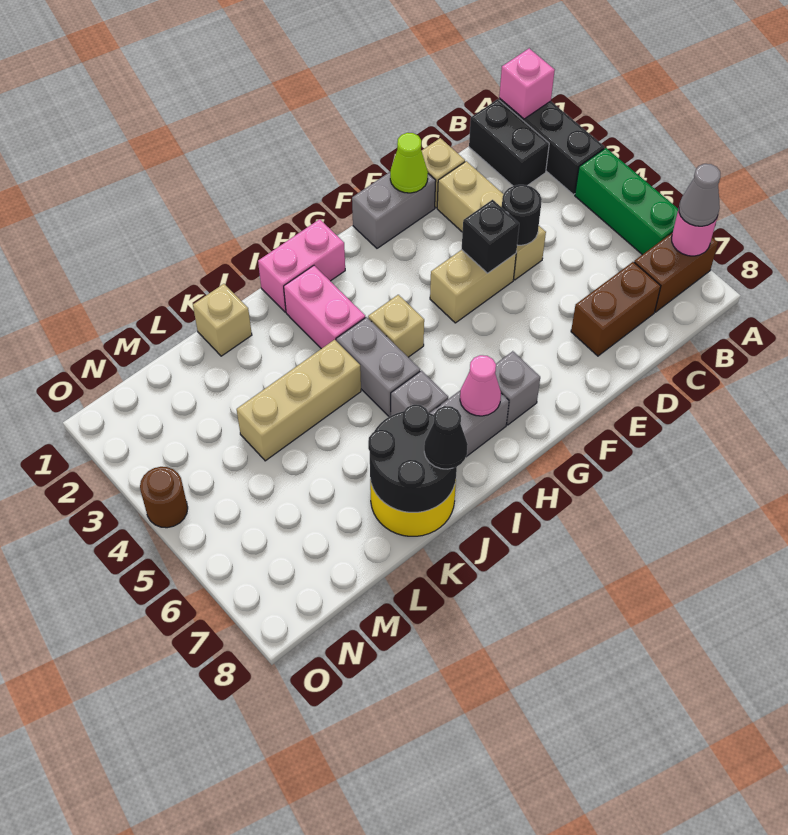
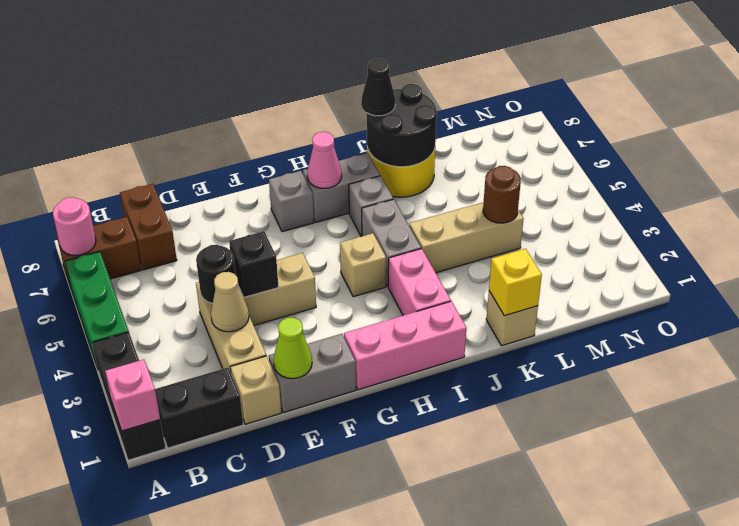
grey 1x1 cone [679,164,720,226] -> none
black 1x2 brick [469,99,549,186] -> black 1x2 brick turned to [155,367,243,448]
brown 1x2 brick [571,262,661,356] -> brown 1x2 brick turned to [120,184,177,270]
none -> tan 1x1 cone [211,272,249,332]
pink 1x2 brick [258,219,345,312] -> pink 1x3 brick [344,301,466,390]
none -> yellow 1x1 brick [489,249,542,316]
brown 1x1 round brick [140,467,188,528] -> brown 1x1 round brick moved to [483,166,521,223]

